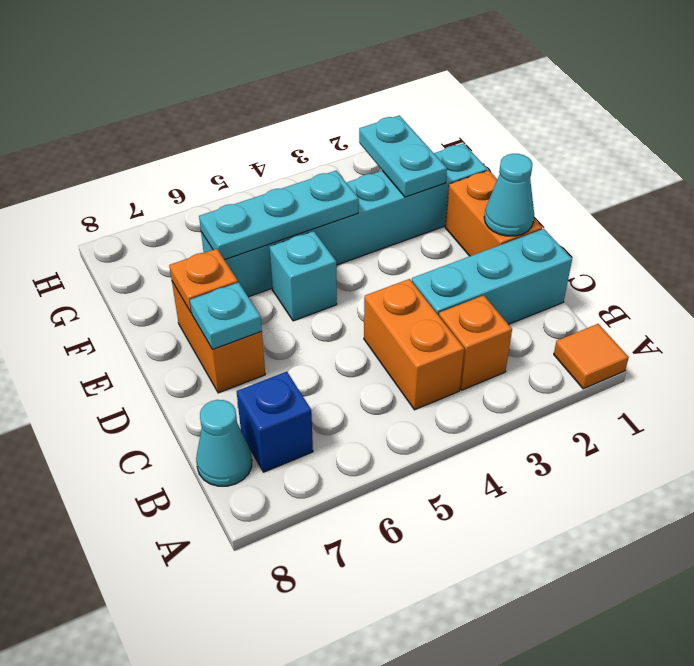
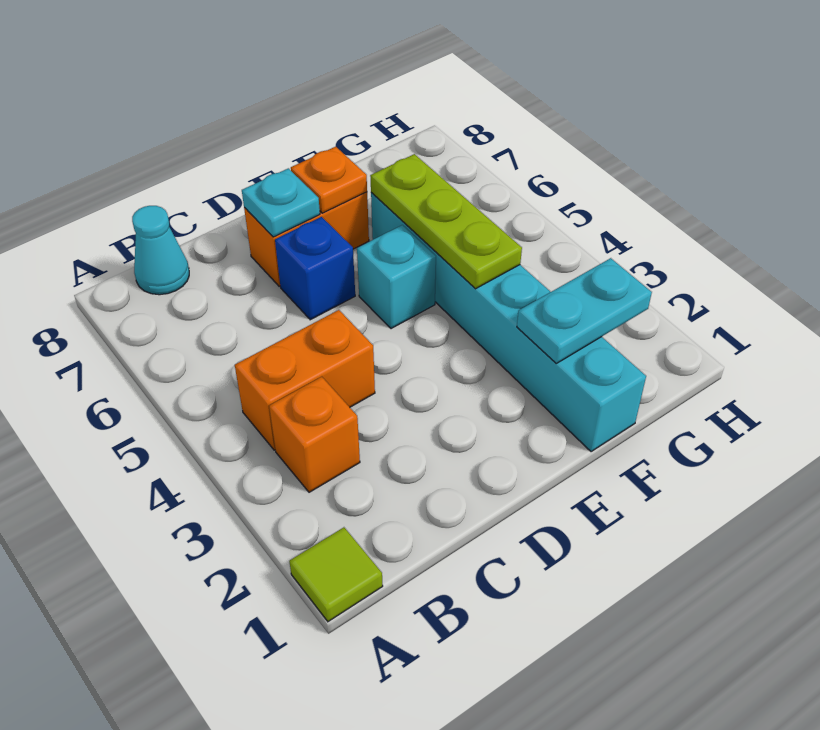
orange 1x1 tile [554,324,629,389] -> lime 1x1 tile [289,527,383,622]
blue 1x1 brick [237,372,313,472] -> blue 1x1 brick moved to [275,217,355,320]
cyan 1x3 brick [412,229,572,324] -> none
orange 1x2 brick [445,170,542,256] -> none
cyan 1x1 cone [484,154,534,236] -> none
cyan 1x3 plate [199,171,359,260] -> lime 1x3 plate [370,154,522,289]

